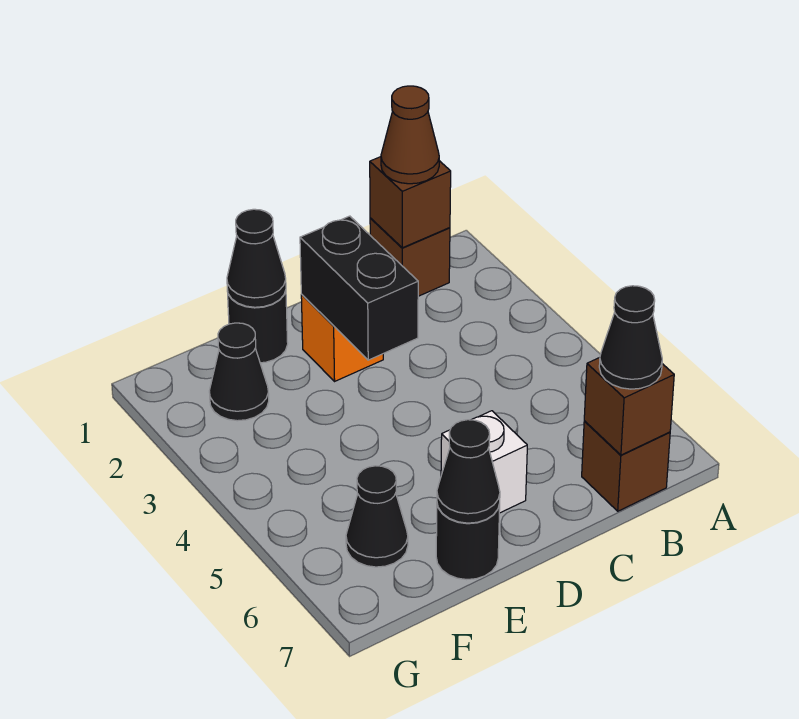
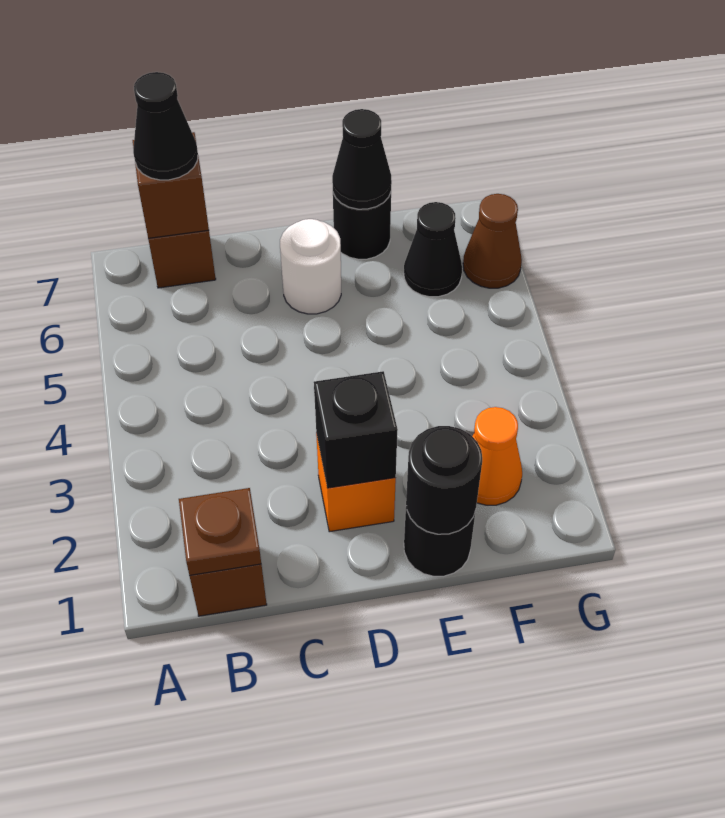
brown 1x1 brick [370,157,451,248] -> brown 1x1 plate [179,488,261,576]
brown 1x1 cone [381,86,439,184] -> brown 1x1 cone moved to [463,194,522,288]
black 1x2 brick [300,216,418,360] -> black 1x1 brick [314,371,398,488]
white 1x1 brick [441,411,527,513] -> white 1x1 round brick [280,219,341,314]
black 1x1 cone [227,209,286,307] -> black 1x1 round brick [406,426,482,534]
black 1x1 cone [209,323,269,421] -> orange 1x1 cone [472,407,522,505]

